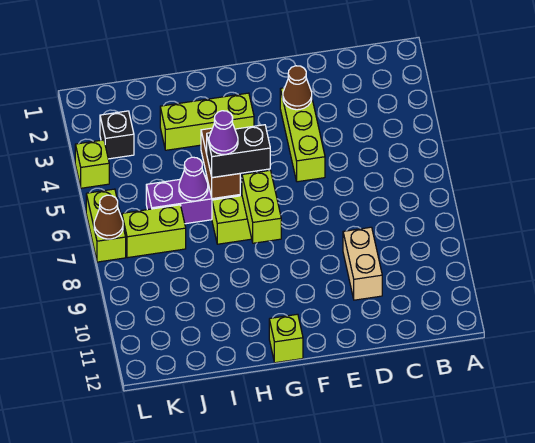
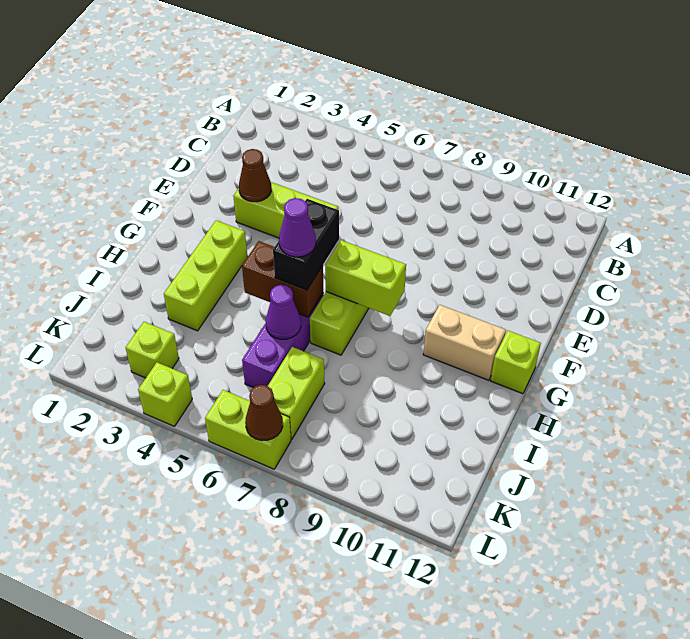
tan 1x2 brick [343,227,382,300] -> tan 1x2 brick moved to [423,305,506,380]
black 1x1 brick [100,111,134,159] -> lime 1x1 brick [126,322,179,378]

